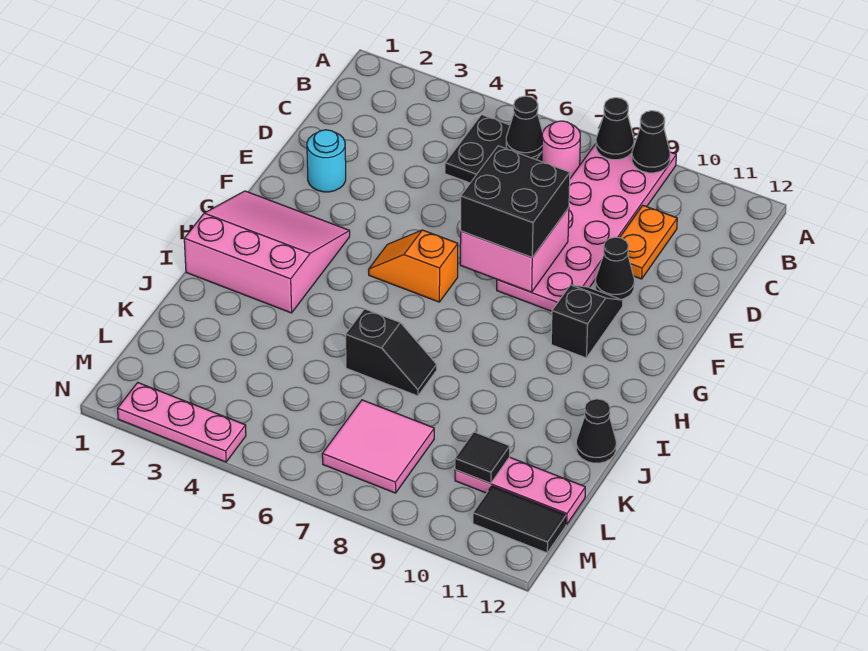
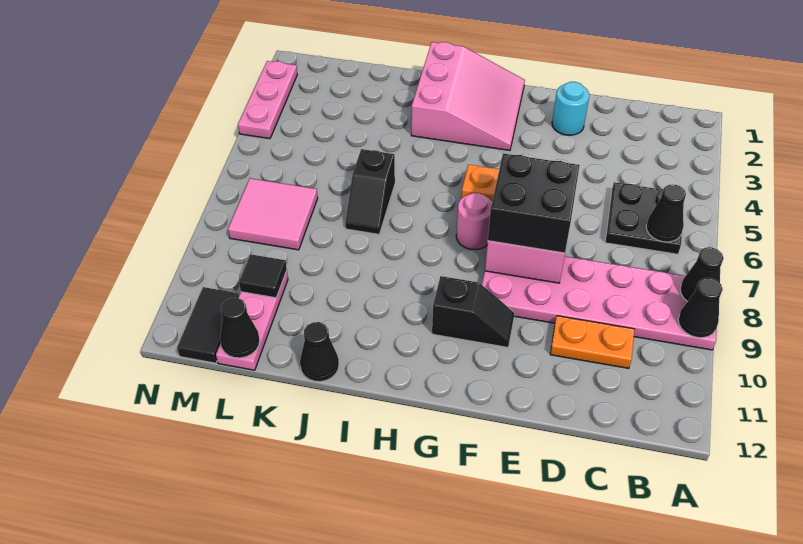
pink 1x1 round brick [542,121,580,178] -> pink 1x1 round brick moved to [456,193,492,250]
black 1x1 cone [595,237,634,299] -> black 1x1 cone moved to [220,298,260,358]

